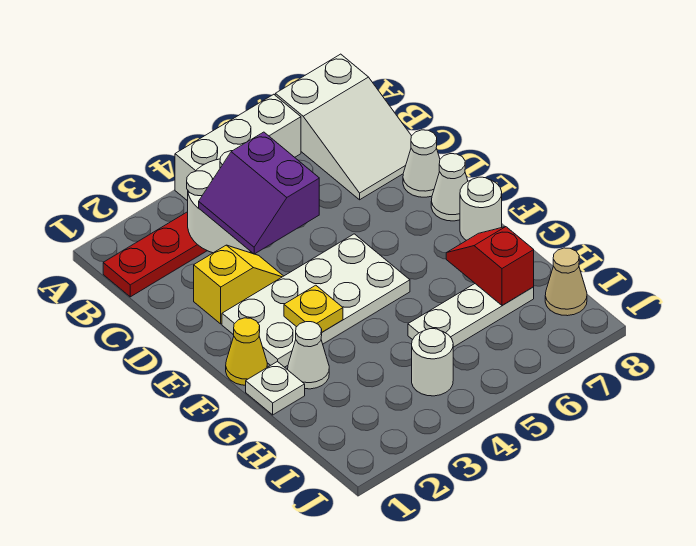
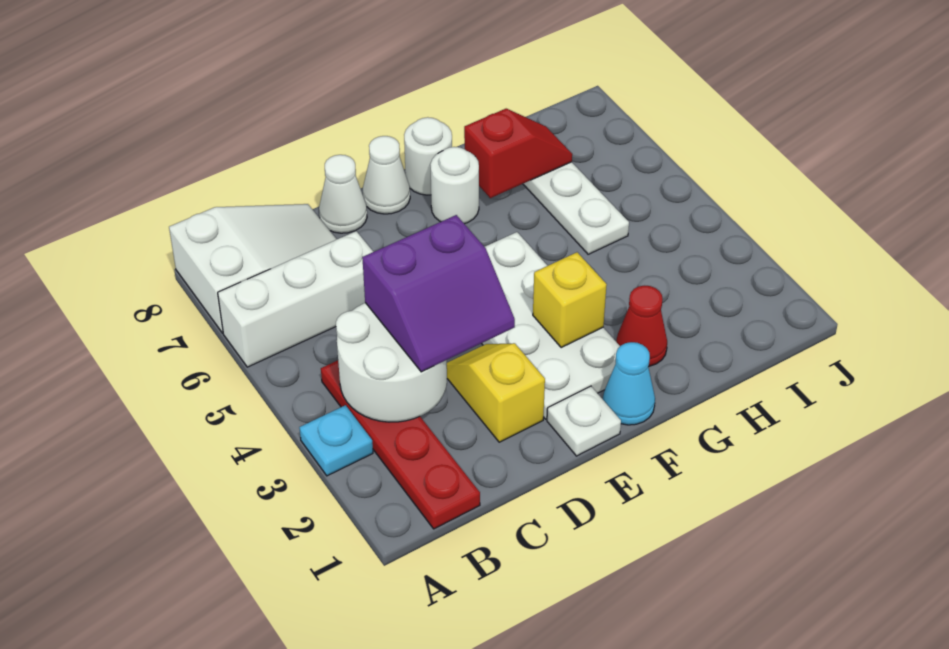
none -> cyan 1x1 plate [299,405,373,476]
white 1x3 brick [175,94,301,201] -> white 1x3 brick turned to [218,231,373,367]
yellow 1x1 cone [226,318,267,385] -> cyan 1x1 cone [603,342,655,425]
yellow 1x1 plate [284,285,343,332] -> yellow 1x1 brick [533,252,607,348]
white 1x1 plate [246,362,305,415] -> white 1x1 plate moved to [547,386,621,456]
white 1x1 cone [288,322,329,389] -> red 1x1 cone [616,286,667,366]
red 1x2 slope [446,227,534,305] -> red 1x2 slope turned to [464,109,572,198]
white 1x1 round brick [412,329,453,396] -> white 1x1 round brick moved to [430,147,479,224]
tan 1x1 cone [545,248,587,316] -> none

